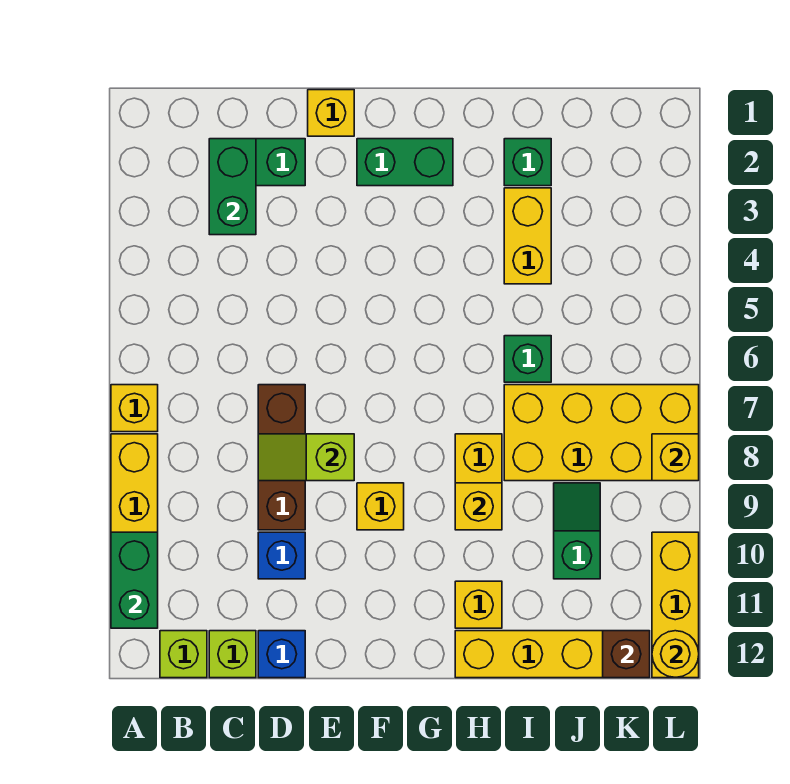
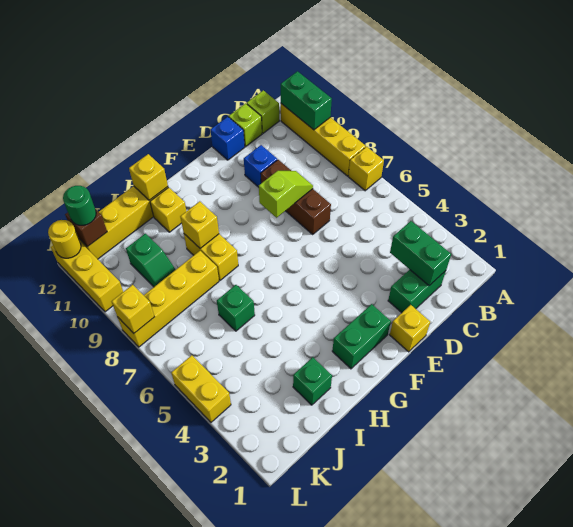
yellow 1x1 brick [357,483,404,530] -> yellow 1x1 brick moved to [129,154,168,200]
yellow 1x2 brick [504,188,551,284] -> yellow 1x2 brick moved to [171,355,231,422]
yellow 2x4 brick [504,385,699,481] -> yellow 1x4 brick [118,251,219,347]
none -> green 1x1 round brick [63,186,96,225]

